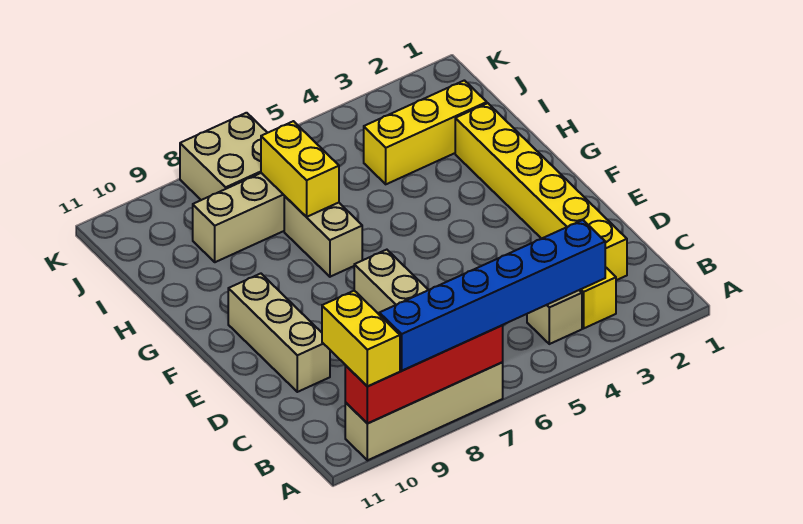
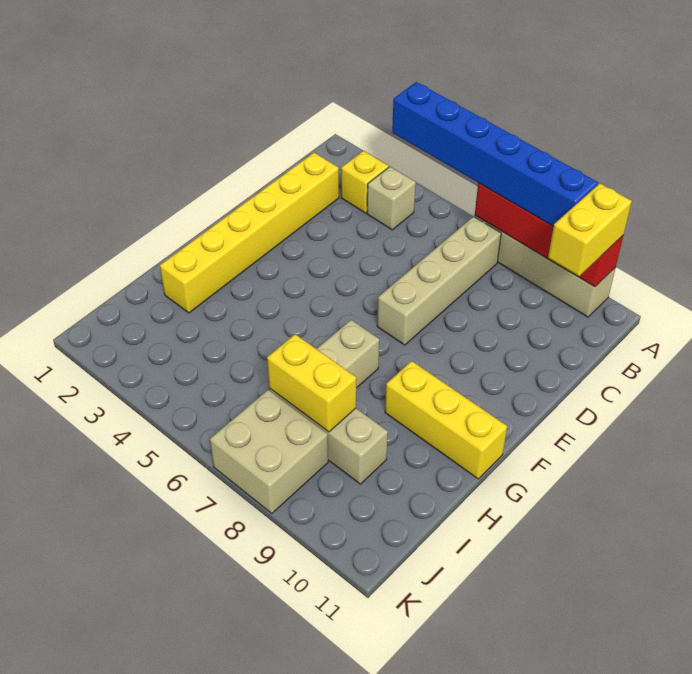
tan 1x3 brick [228,274,330,392] -> none
yellow 1x2 brick [261,121,339,217] -> yellow 1x2 brick turned to [267,334,356,432]
yellow 1x3 brick [364,80,487,184] -> yellow 1x3 brick moved to [385,361,507,479]

